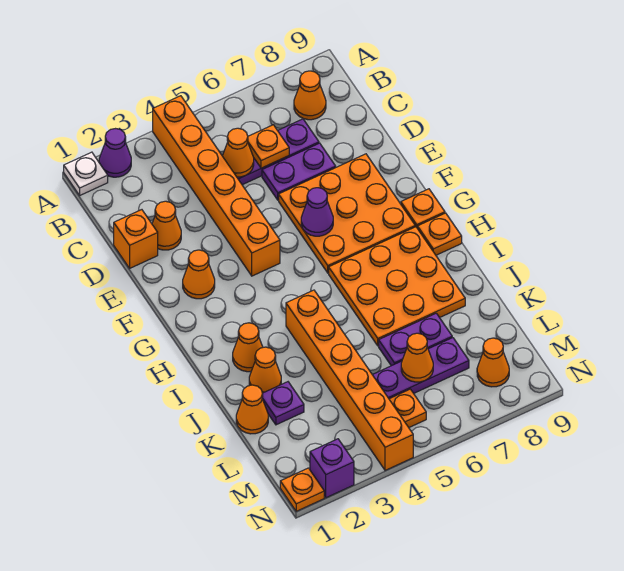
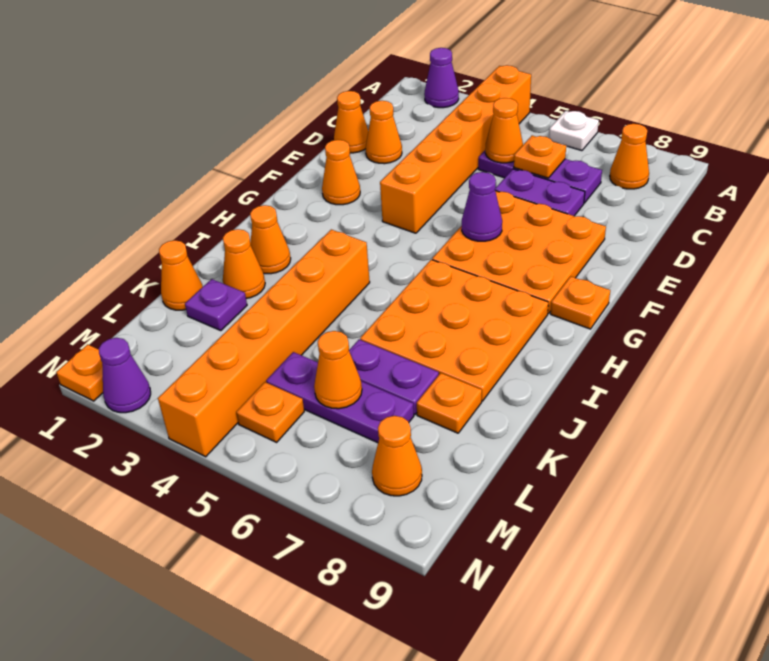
white 1x1 plate [64,152,108,195] -> white 1x1 plate moved to [549,111,599,151]
orange 1x1 brick [114,210,158,268] -> orange 1x1 cone [334,91,368,153]
orange 1x1 plate [418,213,462,255] -> orange 1x1 plate moved to [417,373,482,433]
purple 1x1 brick [310,439,354,498] -> purple 1x1 cone [99,338,151,413]

